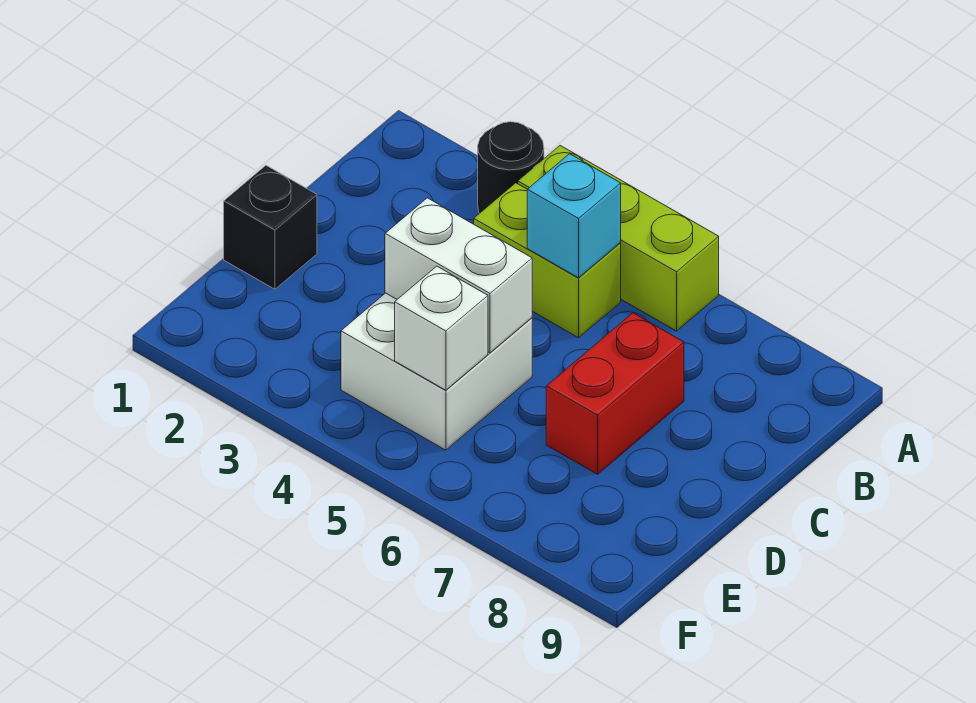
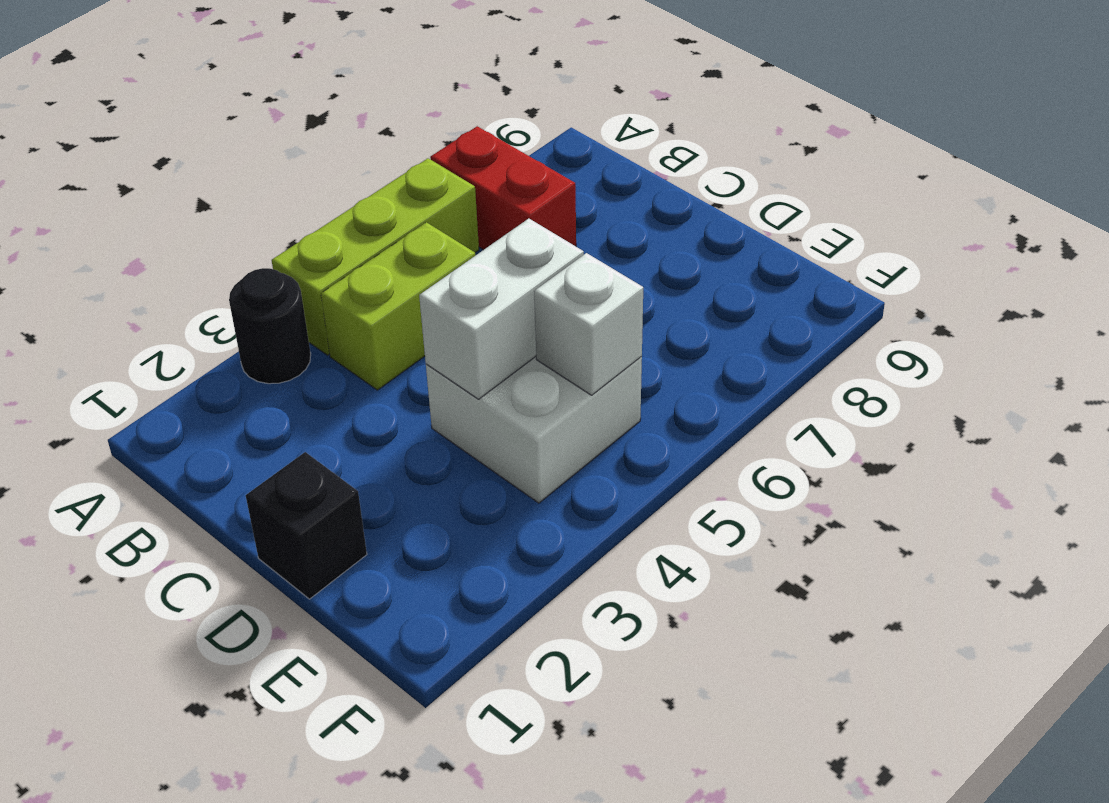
cyan 1x1 brick [527,154,621,278] -> none
red 1x2 brick [546,313,684,474] -> red 1x2 brick moved to [430,126,576,250]

